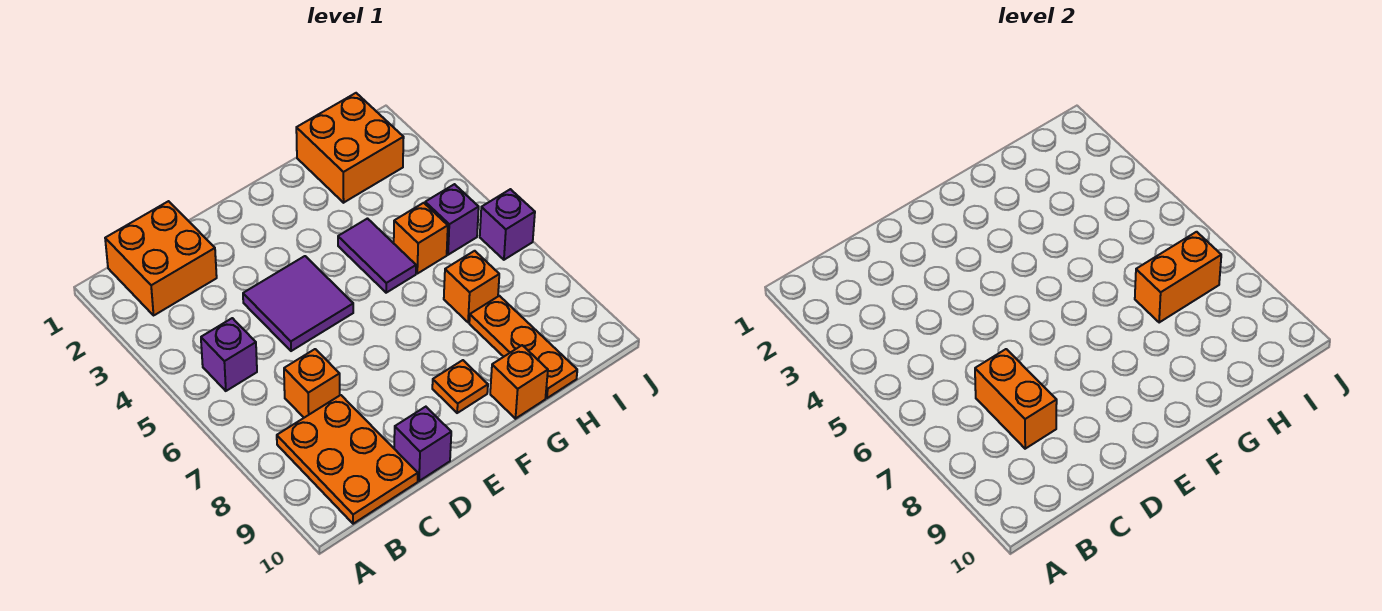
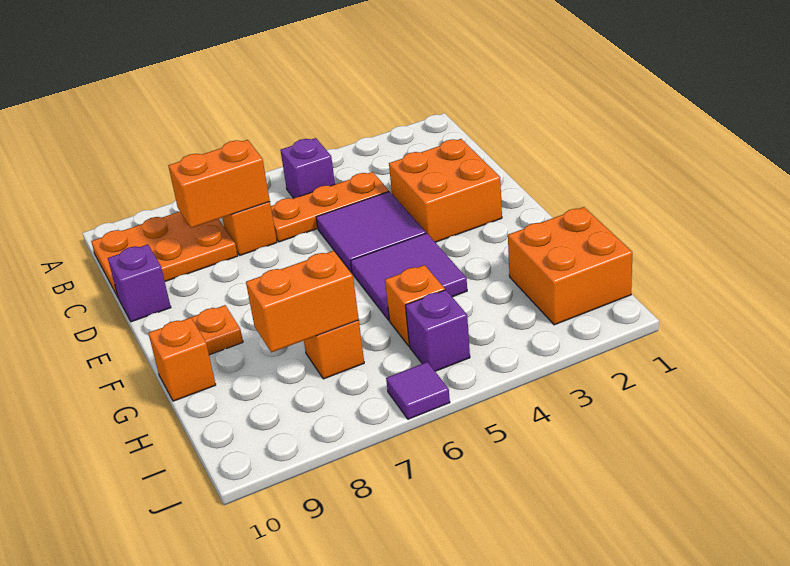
orange 2x2 brick [105,201,217,315] -> orange 2x2 brick moved to [389,139,502,242]
purple 1x2 tile [338,219,416,293] -> purple 2x2 tile [351,233,467,320]
orange 1x2 brick [1135,232,1221,323] -> orange 1x2 brick turned to [246,251,359,352]
orange 1x3 plate [469,296,577,398] -> orange 1x3 plate moved to [271,172,389,242]
purple 1x1 brick [480,189,535,260] -> purple 1x1 tile [386,362,450,419]

